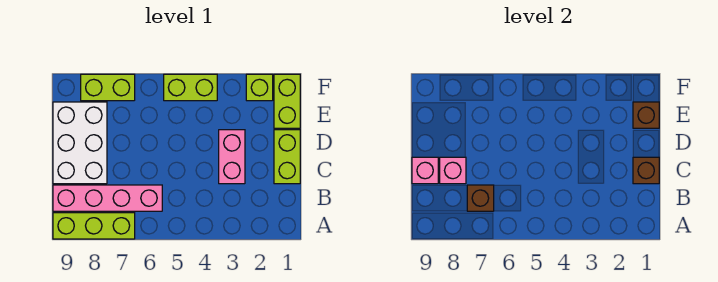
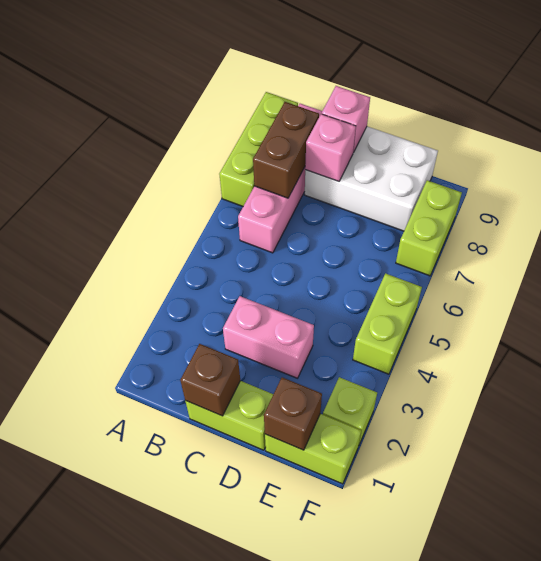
brown 1x1 brick [467,185,494,211] -> brown 1x2 brick [253,102,319,198]

